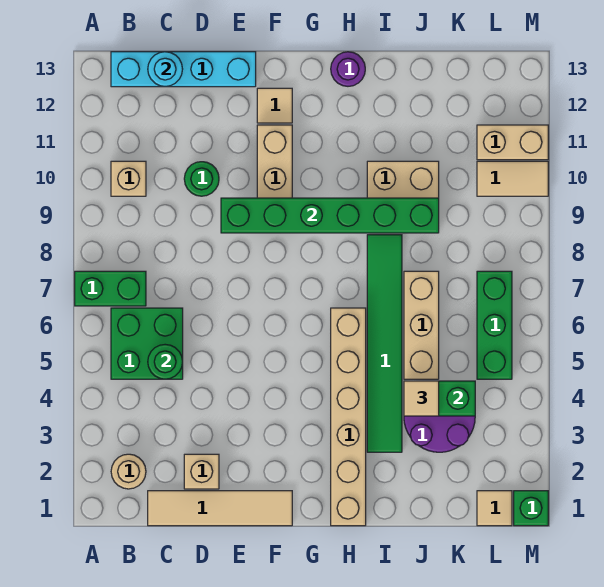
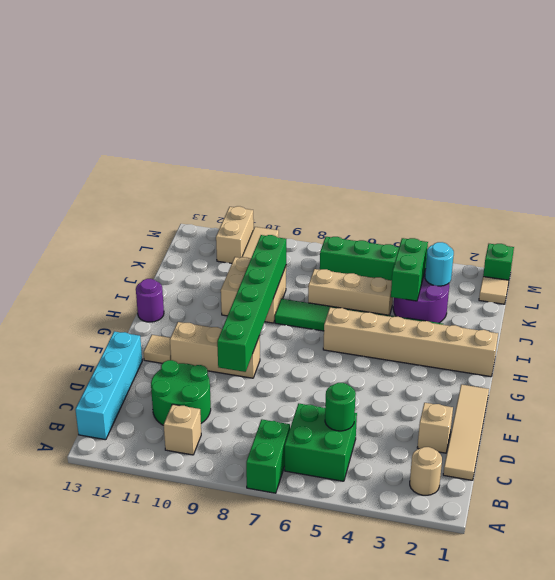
cyan 1x1 round brick [148,52,183,87] -> cyan 1x1 round brick moved to [425,242,454,286]
green 1x1 round brick [184,162,219,196] -> green 2x2 round brick [151,360,211,425]
tan 1x1 tile [404,381,439,416] -> none

